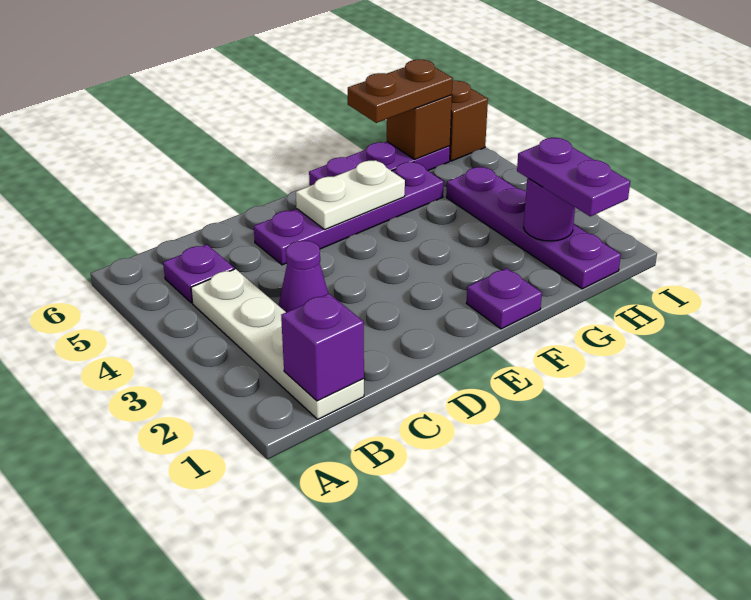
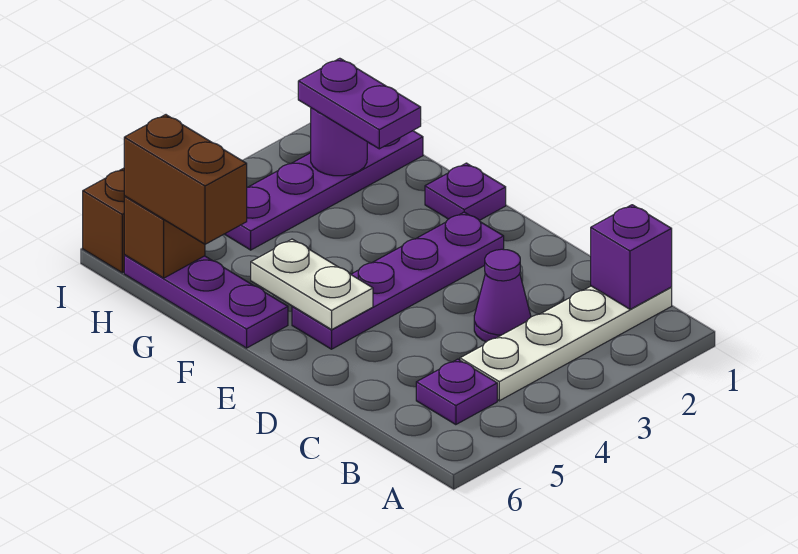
purple 1x4 plate [254,162,444,265] -> purple 1x4 plate turned to [292,212,504,349]
brown 1x2 plate [348,60,453,123] -> brown 1x2 brick [124,115,247,244]
purple 1x2 plate [517,138,630,216] -> purple 1x2 plate turned to [298,58,421,149]

